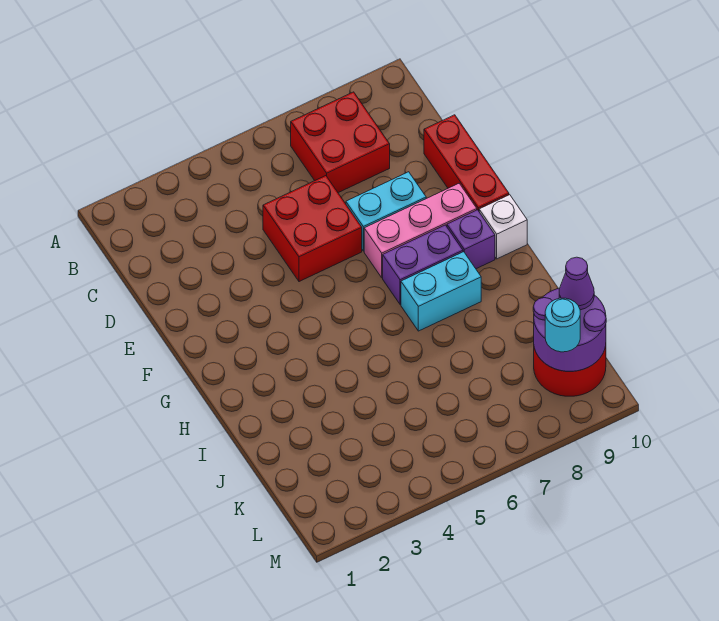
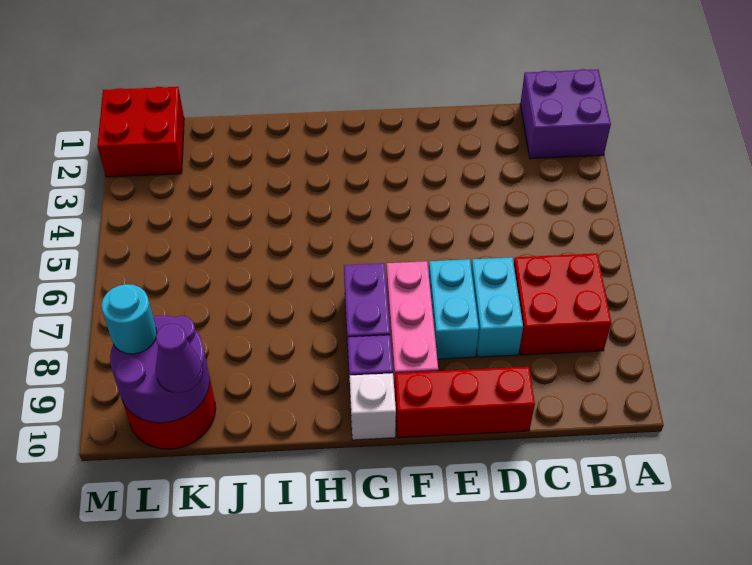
none -> purple 2x2 brick [520,69,611,159]
red 2x2 brick [263,176,362,282] -> red 2x2 brick moved to [97,87,184,177]
cyan 1x2 brick [401,252,481,331] -> cyan 1x2 brick moved to [471,257,523,357]

